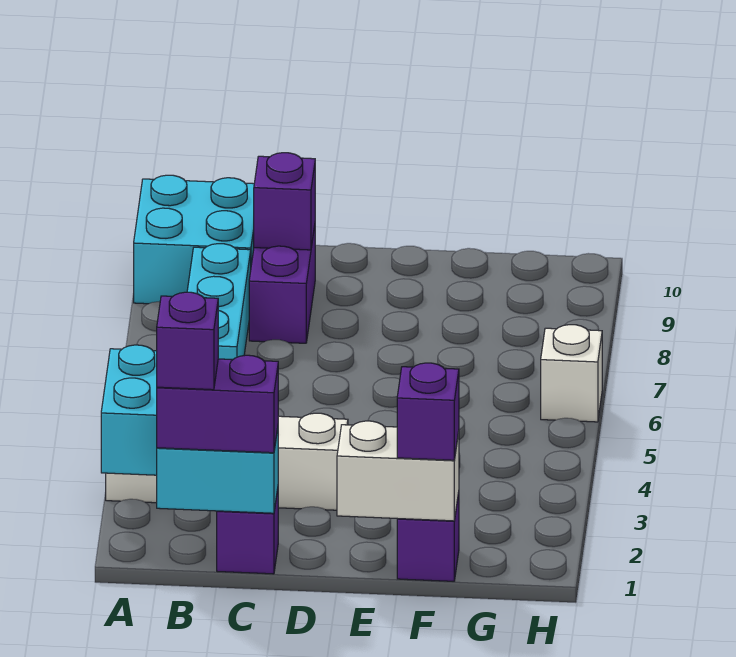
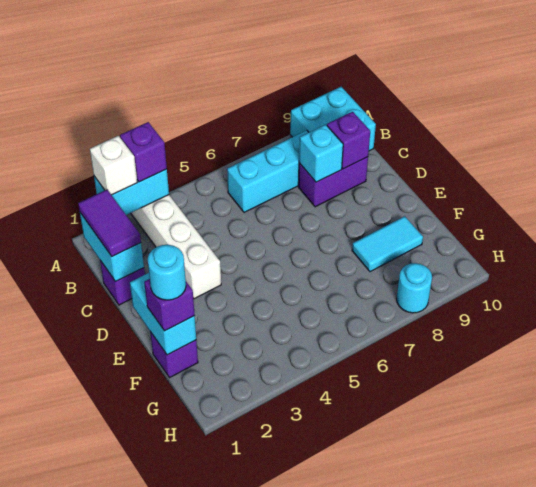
purple 1x2 brick [157,355,278,453] -> purple 1x2 tile [78,190,141,256]
purple 1x1 brick [157,292,218,390] -> purple 1x1 brick moved to [120,122,167,182]
none -> cyan 1x1 brick [299,124,343,182]
white 1x2 brick [337,421,459,521] -> cyan 1x2 brick [130,273,196,355]
none -> cyan 1x1 round brick [148,245,186,300]
none -> cyan 1x2 tile [352,216,423,272]
white 1x1 brick [541,325,602,422] -> white 1x1 brick moved to [90,136,137,195]
none -> cyan 1x1 round brick [397,263,432,313]

